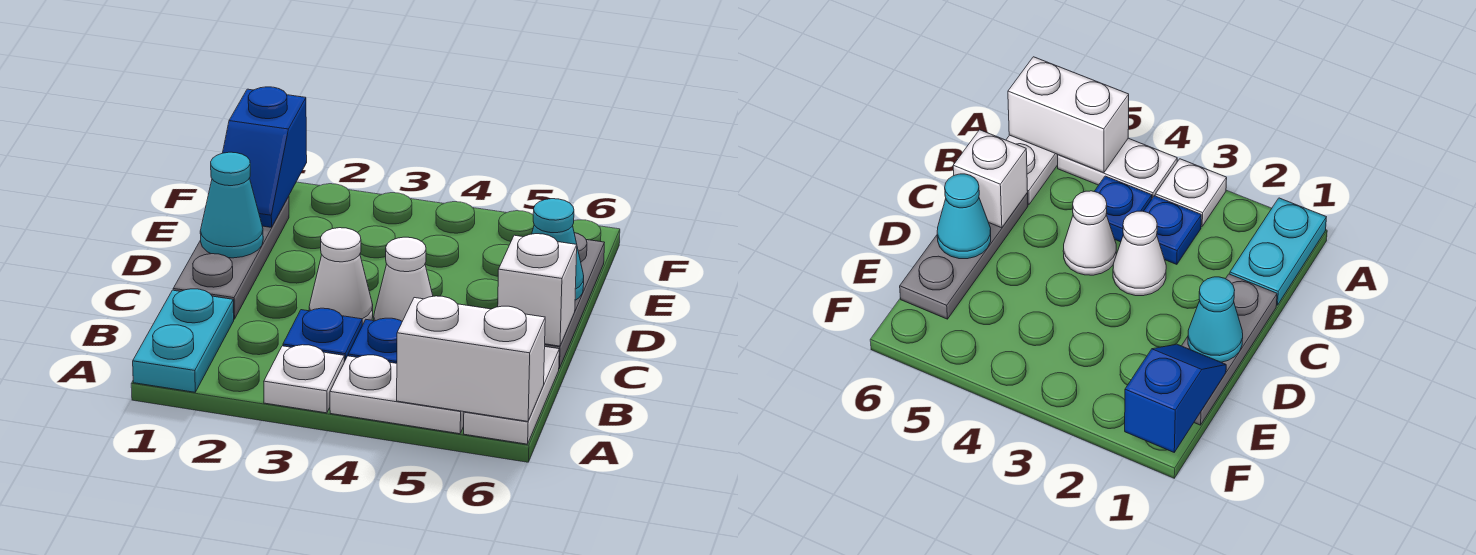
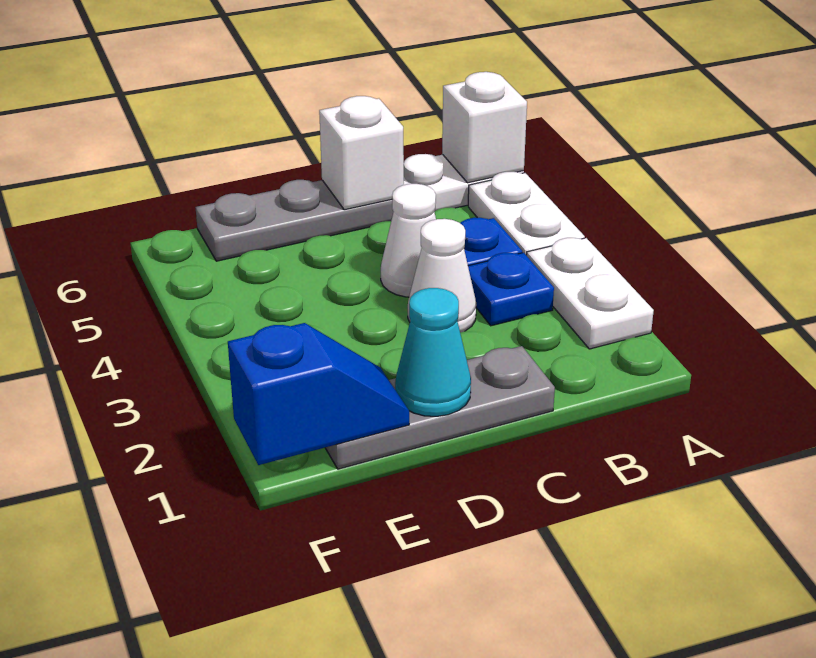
cyan 1x2 plate [133,289,234,392] -> none
white 1x1 plate [264,345,344,413] -> white 1x2 plate [527,238,654,349]
white 1x2 brick [397,296,545,421] -> white 1x1 brick [442,72,527,183]
cyan 1x1 cone [532,199,584,300] -> none

